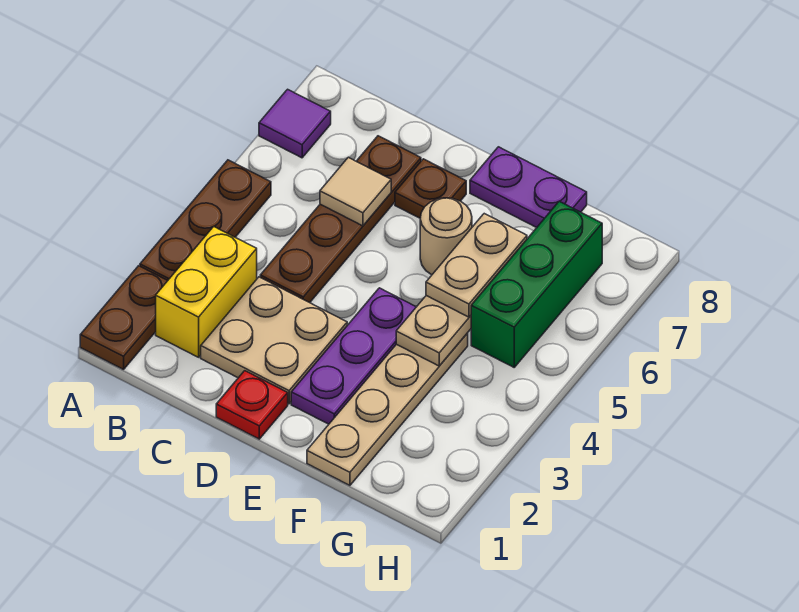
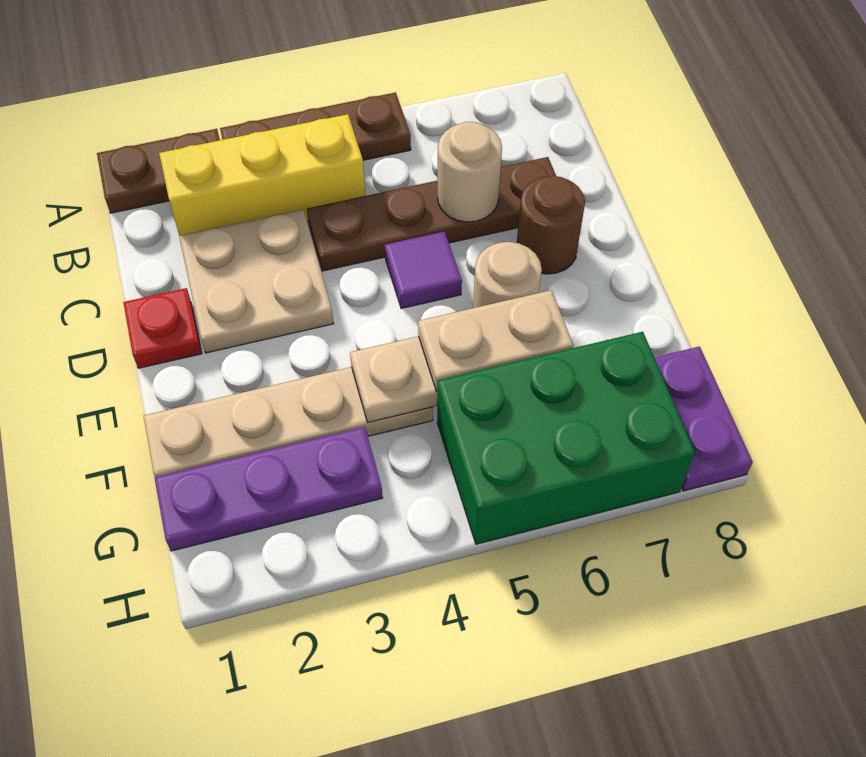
purple 1x1 tile [259,89,331,158] -> purple 1x1 tile moved to [385,231,462,309]
yellow 1x2 brick [156,226,257,357] -> yellow 1x3 brick [159,114,365,236]
tan 1x1 tile [320,157,391,226] -> tan 1x1 round brick [438,122,502,222]
brown 1x1 plate [395,159,466,218] -> brown 1x1 round brick [517,176,585,274]
purple 1x3 plate [291,288,416,424] -> purple 1x3 plate moved to [155,427,383,551]
purple 1x2 plate [470,147,587,228] -> purple 1x2 plate moved to [654,346,753,491]
green 1x3 brick [471,201,602,367] -> green 2x3 brick [437,332,695,544]

